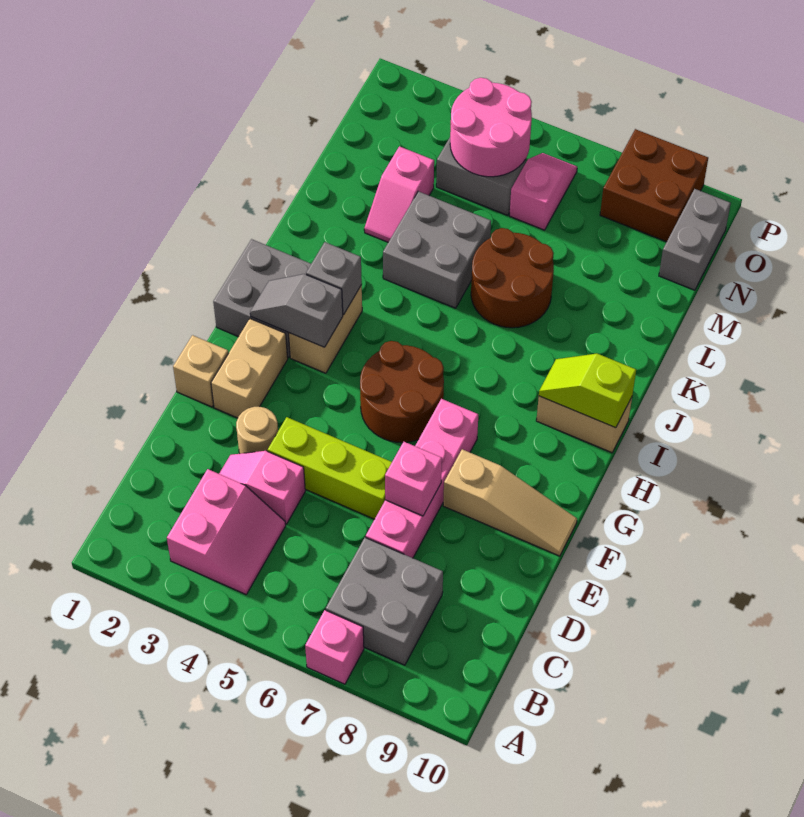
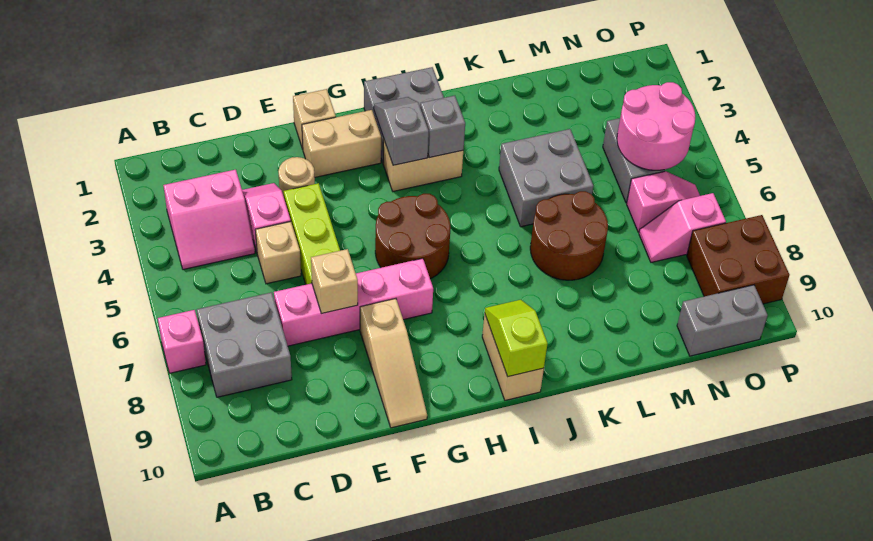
none -> tan 1x1 brick [255,222,301,284]
pink 1x1 brick [385,442,442,516] -> tan 1x1 brick [311,249,358,314]
pink 1x2 slope [364,146,434,242] -> pink 1x2 slope moved to [639,193,726,262]

